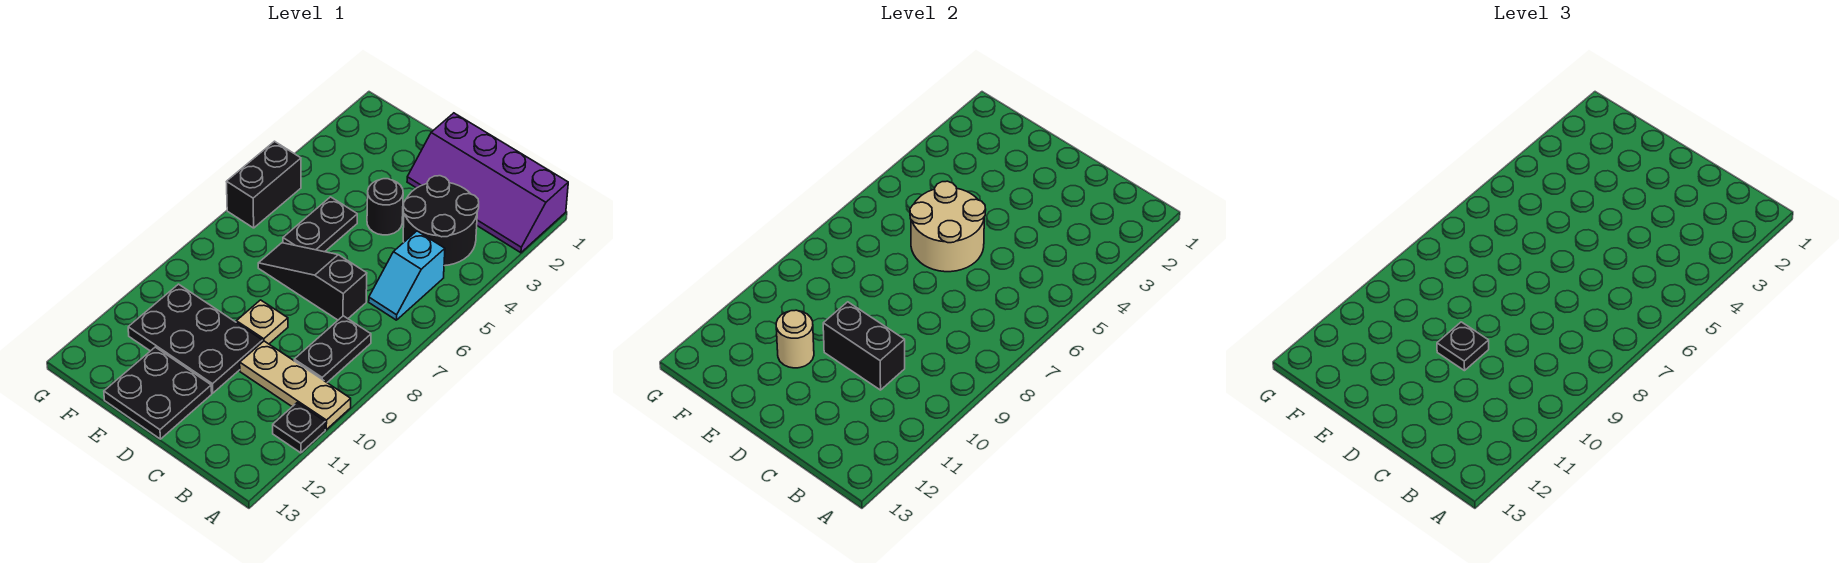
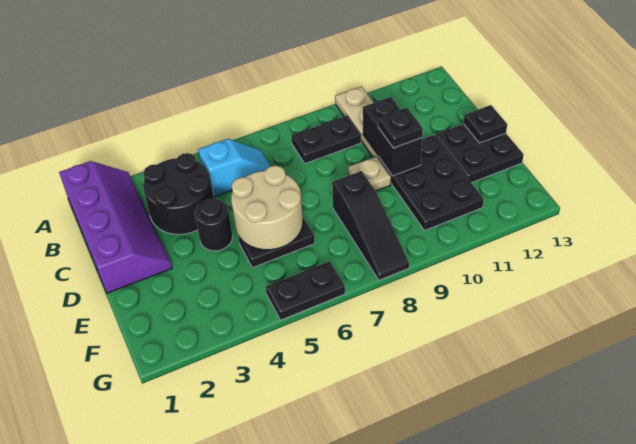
black 1x1 plate [273,403,325,453] -> black 1x1 plate moved to [464,105,507,143]
black 1x3 slope [258,243,367,320] -> black 1x3 slope moved to [332,171,409,280]
tan 1x1 round brick [776,310,814,368] -> none
black 1x2 brick [226,141,301,228] -> black 1x2 plate [266,261,345,320]

